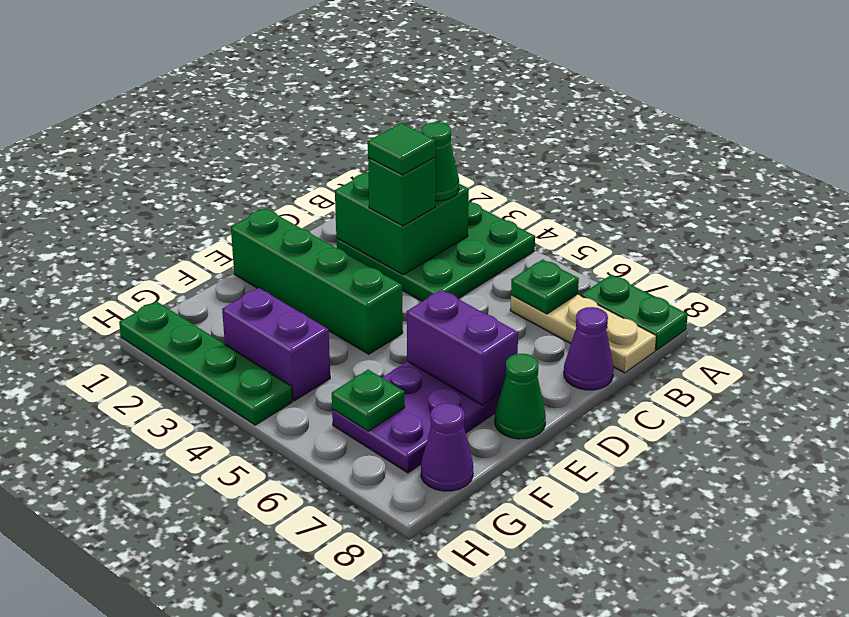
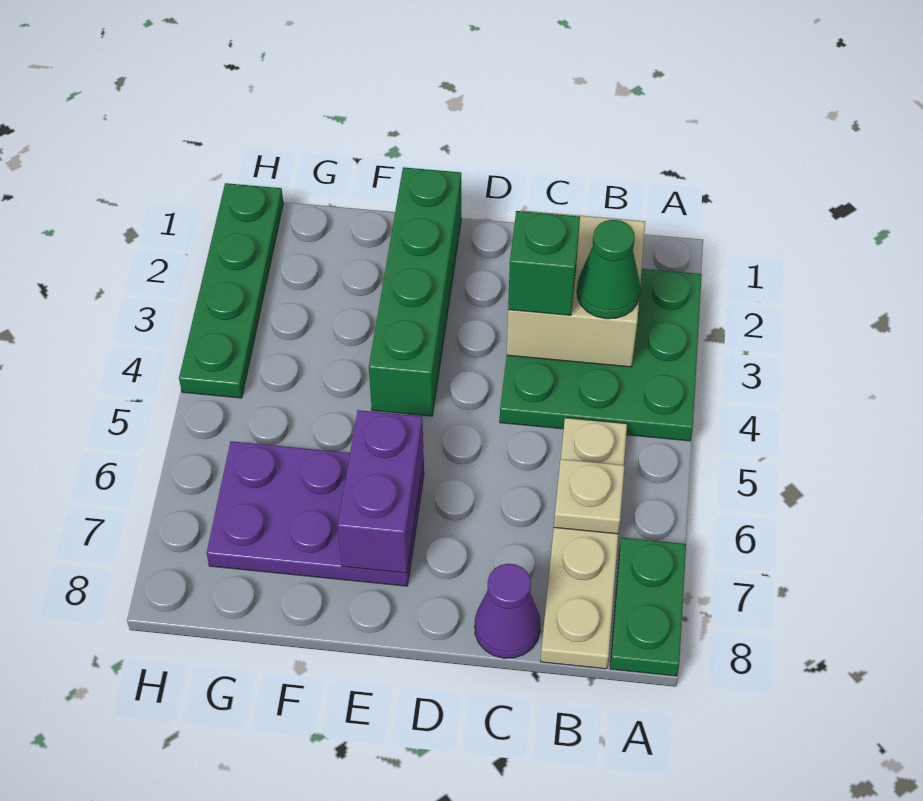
green 2x2 brick [335,172,469,275] -> tan 2x2 brick [507,210,645,367]
tan 1x3 plate [510,294,657,373] -> tan 1x4 plate [540,418,627,669]
green 1x1 plate [511,260,579,314] -> tan 1x1 plate [554,459,624,534]
green 1x1 tile [368,123,436,175] -> none
green 1x1 cone [495,354,546,439] -> none
purple 1x2 brick [222,288,330,401] -> none
green 1x1 plate [332,370,405,431] -> none
purple 1x1 cone [421,403,473,491] -> none

